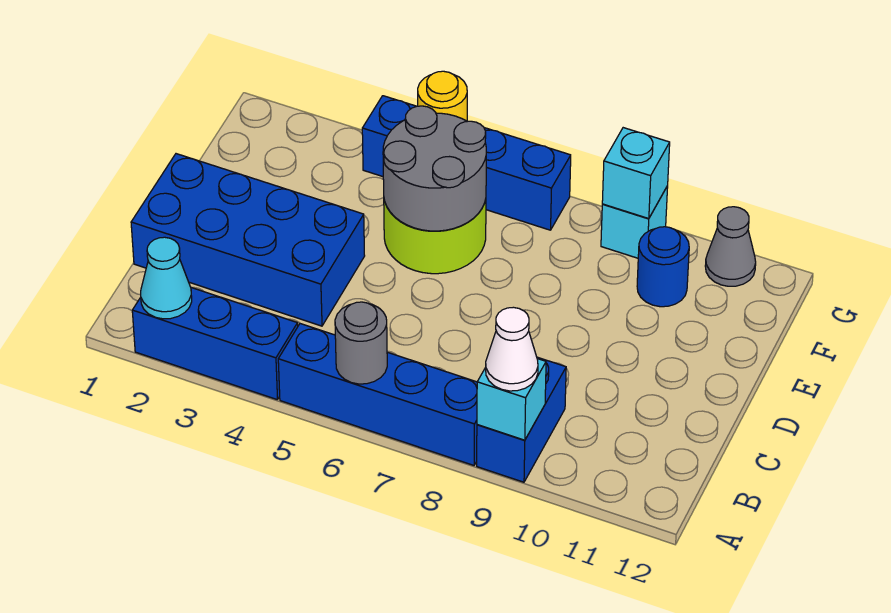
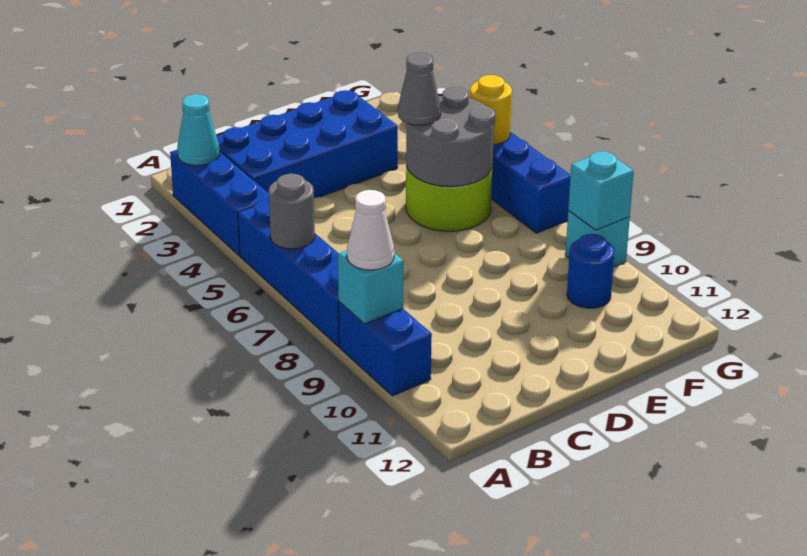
blue 1x2 brick [477,357,566,482] -> blue 1x2 brick turned to [339,302,432,396]
blue 2x4 brick [131,154,365,326] -> blue 2x4 brick turned to [217,90,398,198]
grey 1x1 cone [705,207,756,286] -> grey 1x1 cone moved to [398,53,441,125]

